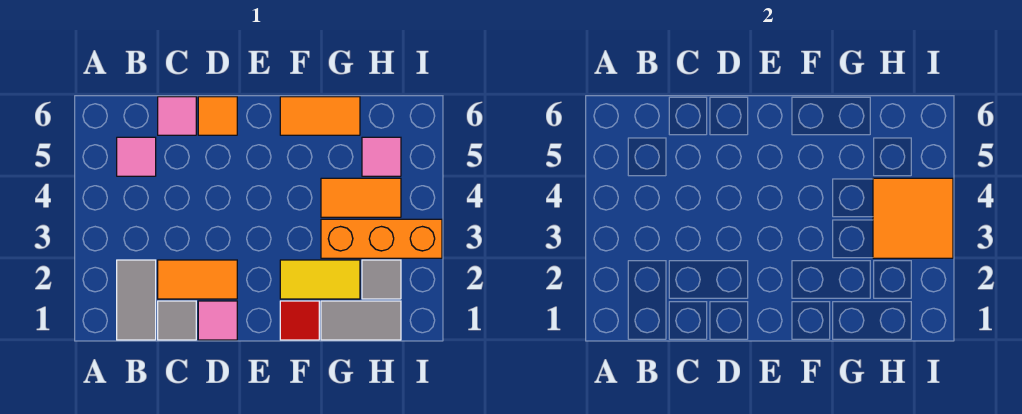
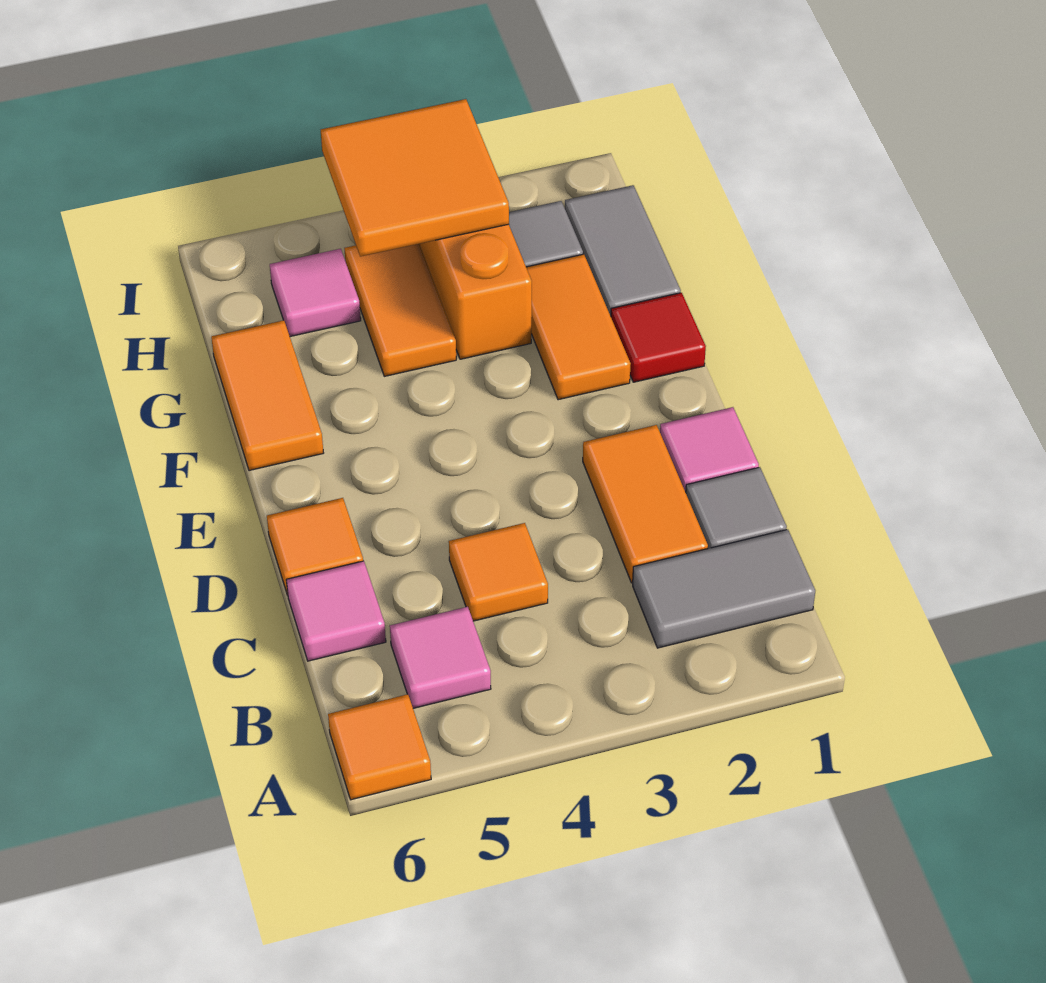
none -> orange 1x1 tile [328,694,431,800]
none -> orange 1x1 tile [449,523,548,621]
yellow 1x2 tile [280,260,360,299] -> orange 1x2 tile [526,254,631,400]

